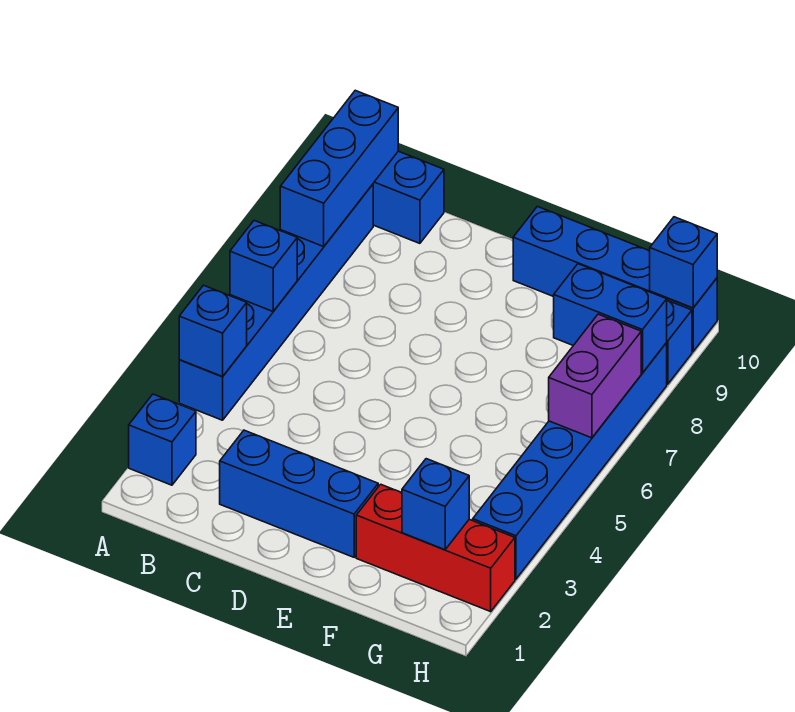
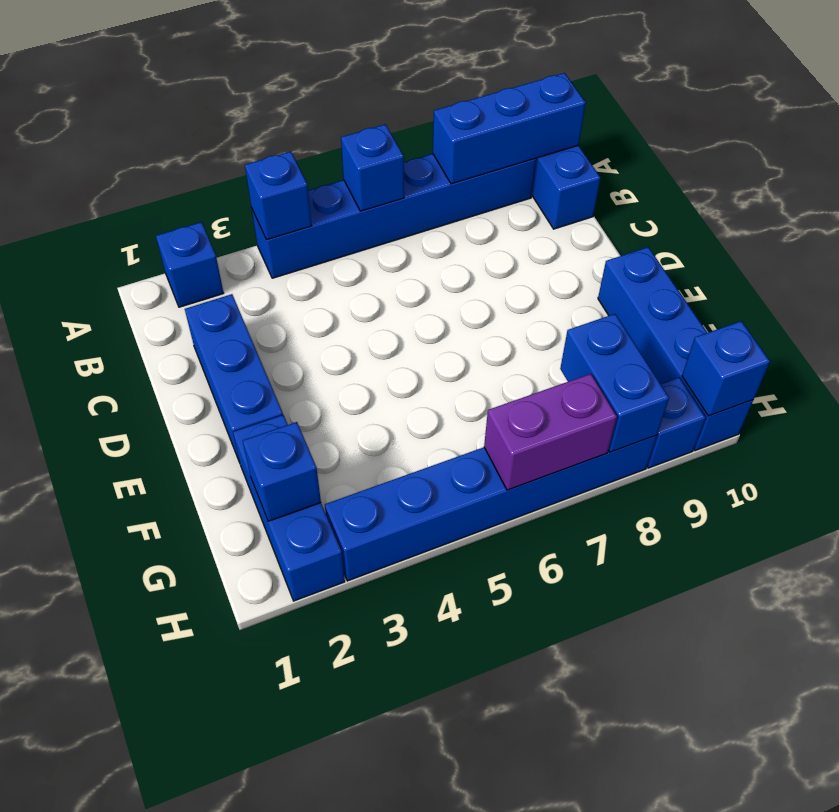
red 1x3 brick [356,484,515,612] -> blue 1x3 brick [233,415,345,601]

